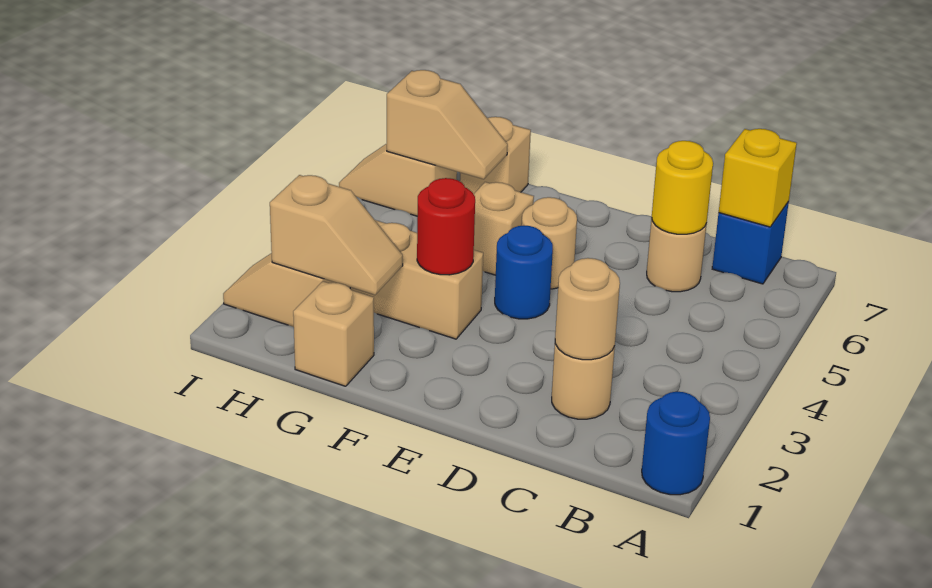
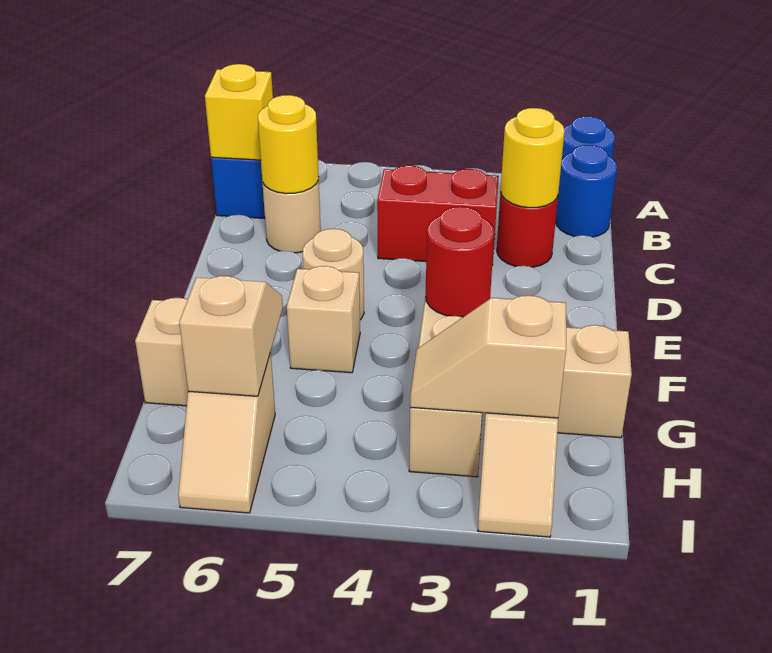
tan 1x1 round brick [552,344,615,419] -> red 1x1 round brick [497,192,558,267]
tan 1x1 round brick [555,258,620,360] -> yellow 1x1 round brick [501,108,565,208]
none -> red 1x2 brick [377,165,499,265]
blue 1x1 round brick [495,226,553,319] -> blue 1x1 round brick moved to [556,145,617,237]
tan 1x2 slope [270,175,403,295] -> tan 1x2 slope turned to [410,295,566,418]

